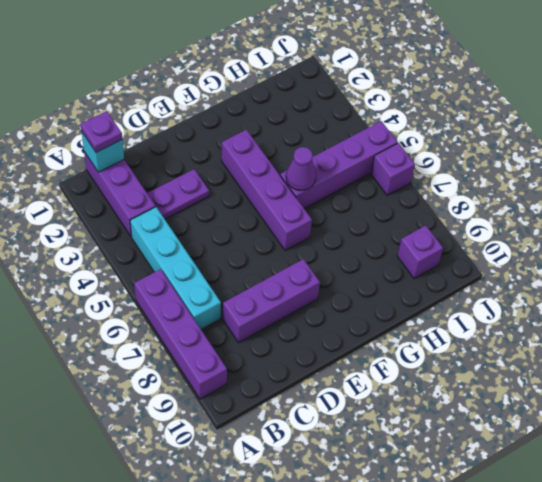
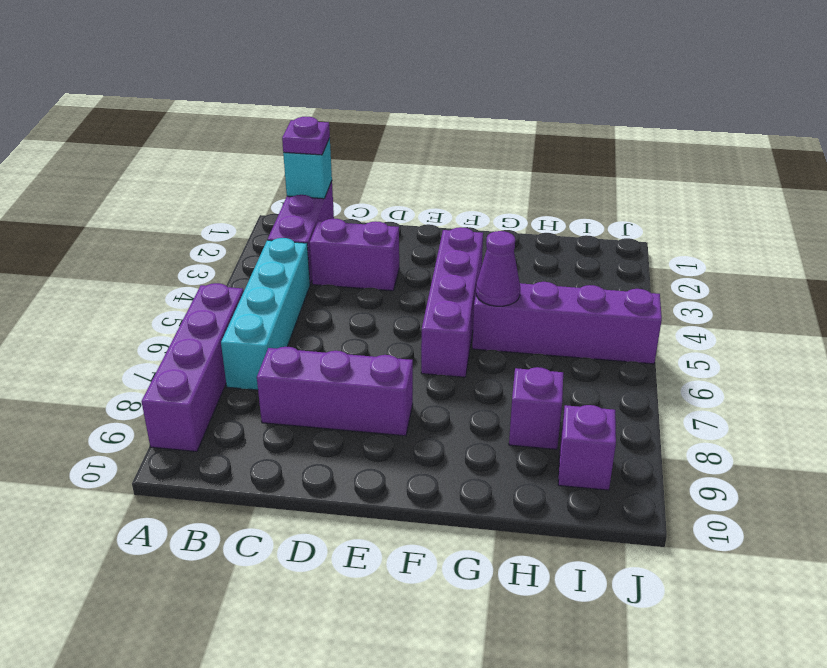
purple 1x2 plate [147,169,209,219] -> purple 1x2 brick [310,219,399,291]
purple 1x1 brick [371,143,415,195] -> purple 1x1 brick moved to [509,367,563,449]

